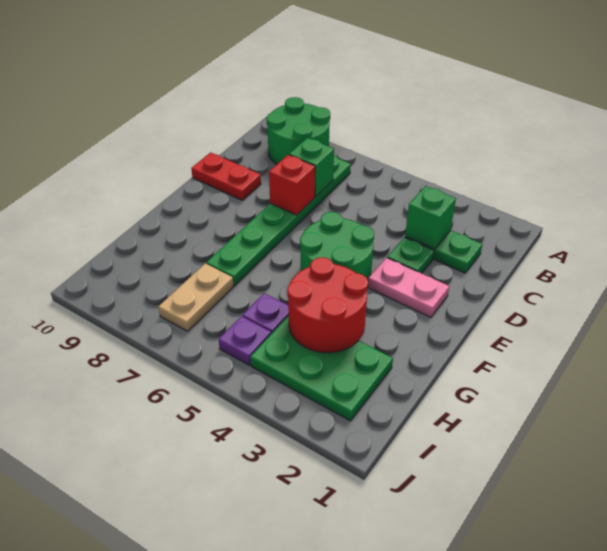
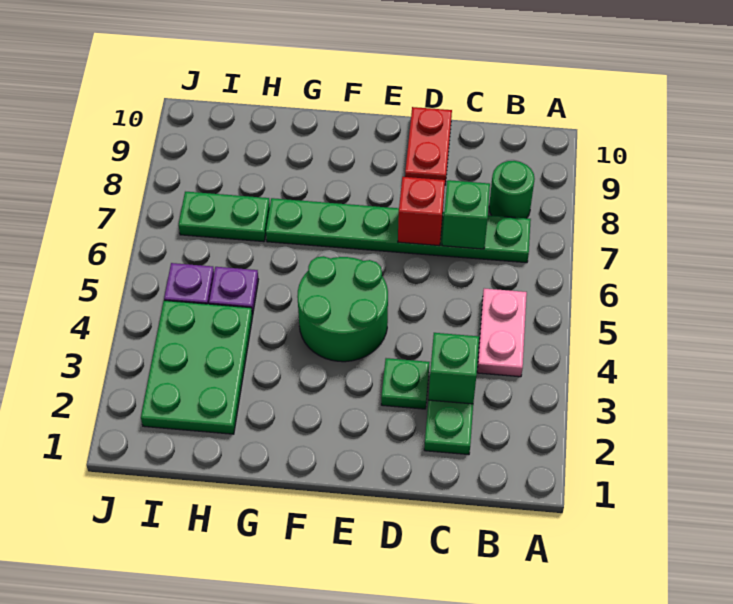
green 2x2 round brick [267,97,330,164] -> green 1x1 round brick [489,161,535,218]
pink 1x2 plate [368,258,449,317] -> pink 1x2 plate moved to [477,288,527,377]
red 2x2 round brick [287,257,368,353] -> none
tan 1x2 plate [158,263,233,331] -> green 1x2 plate [179,192,270,242]

